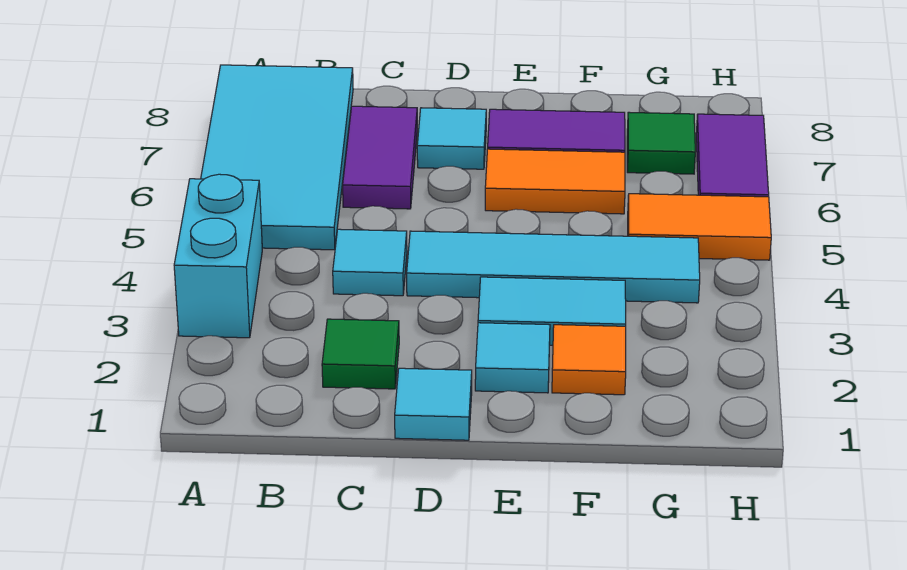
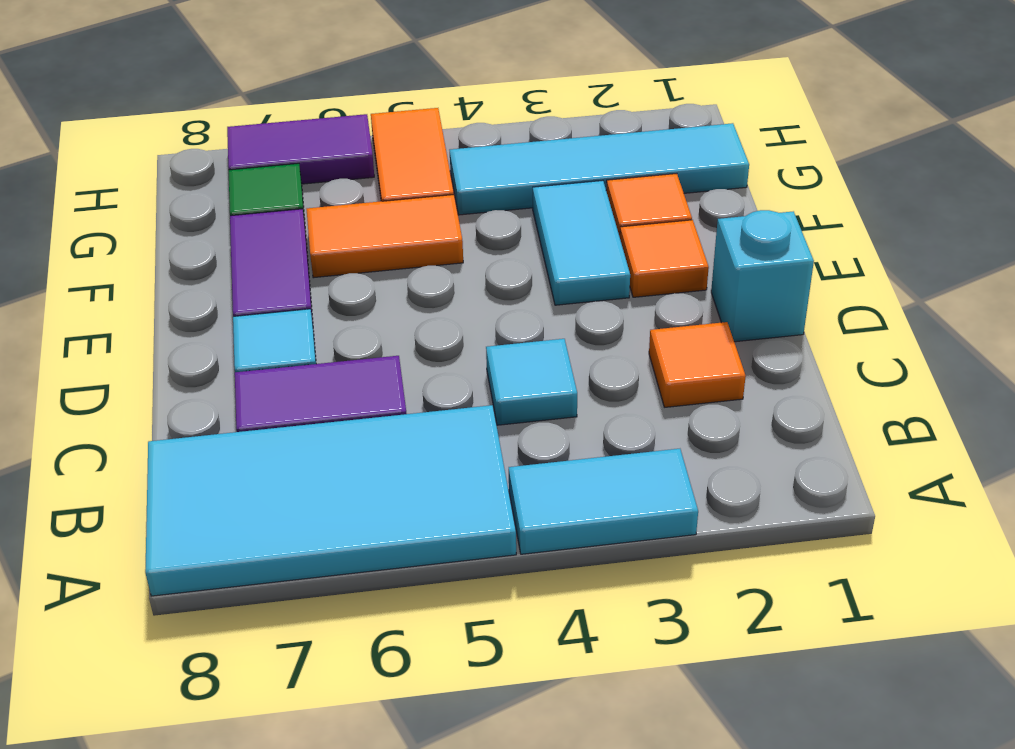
cyan 1x2 brick [174,174,262,338] -> cyan 1x2 tile [509,449,698,554]
green 1x1 tile [322,319,399,389] -> orange 1x1 tile [649,322,746,407]
cyan 1x1 tile [395,368,472,440] -> cyan 1x1 brick [711,210,814,342]
cyan 1x4 tile [407,231,700,303] -> cyan 1x4 tile turned to [450,123,749,215]
cyan 1x1 tile [475,323,550,393] -> orange 1x1 tile [620,220,709,297]
orange 1x2 tile [485,149,625,214] -> orange 1x2 tile turned to [307,195,463,278]

